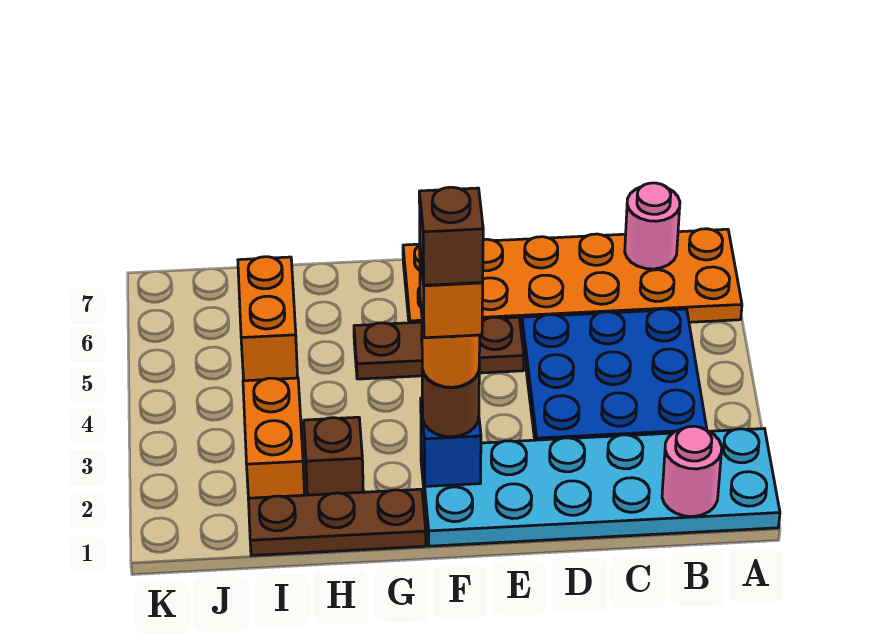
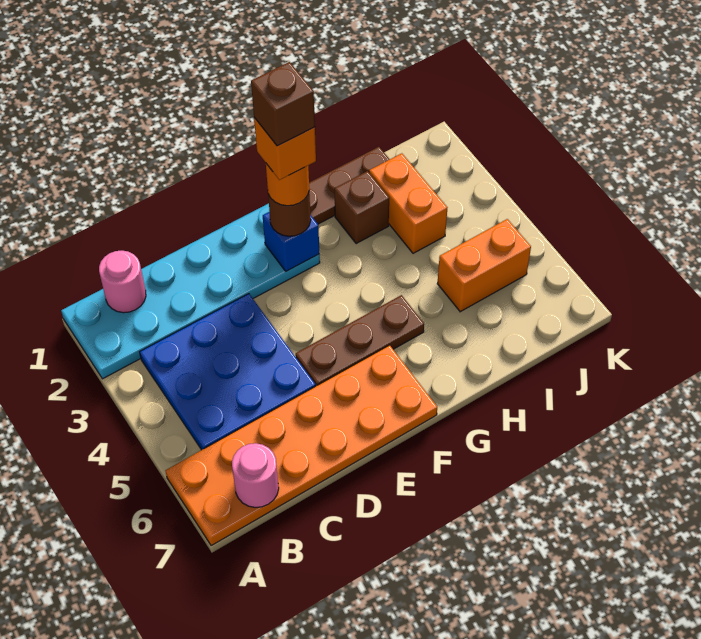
orange 1x2 brick [238,257,298,381] -> orange 1x2 brick turned to [437,219,531,312]

